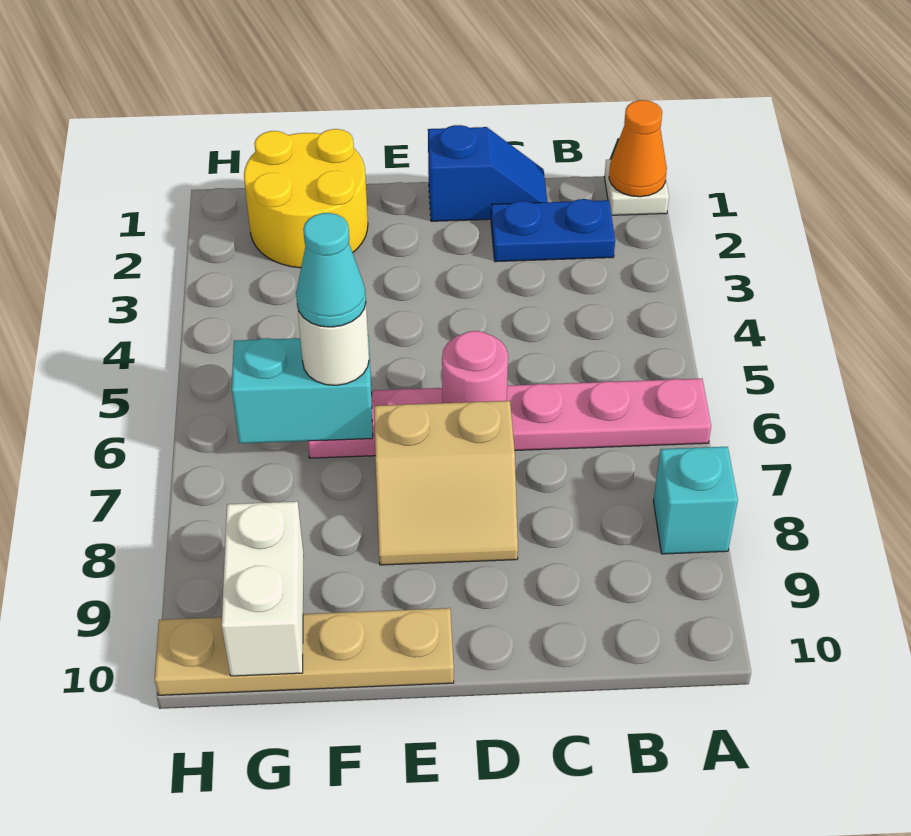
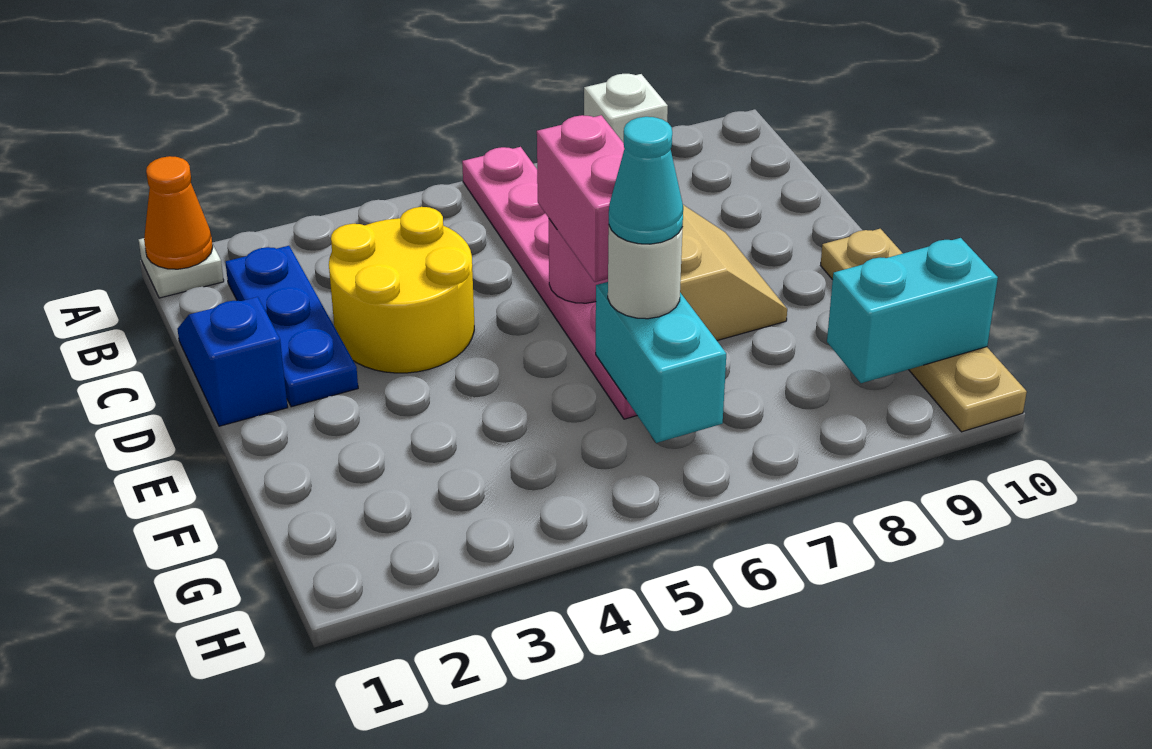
cyan 1x1 brick [653,447,738,554] -> white 1x1 brick [584,74,668,143]
blue 1x2 plate [491,199,615,262] -> blue 1x3 plate [225,246,358,407]
none -> pink 1x2 brick [537,115,625,282]
yellow 2x2 round brick [244,129,368,268] -> yellow 2x2 round brick moved to [329,207,474,373]
white 1x2 brick [222,502,304,676] -> cyan 1x2 brick [827,238,998,383]

